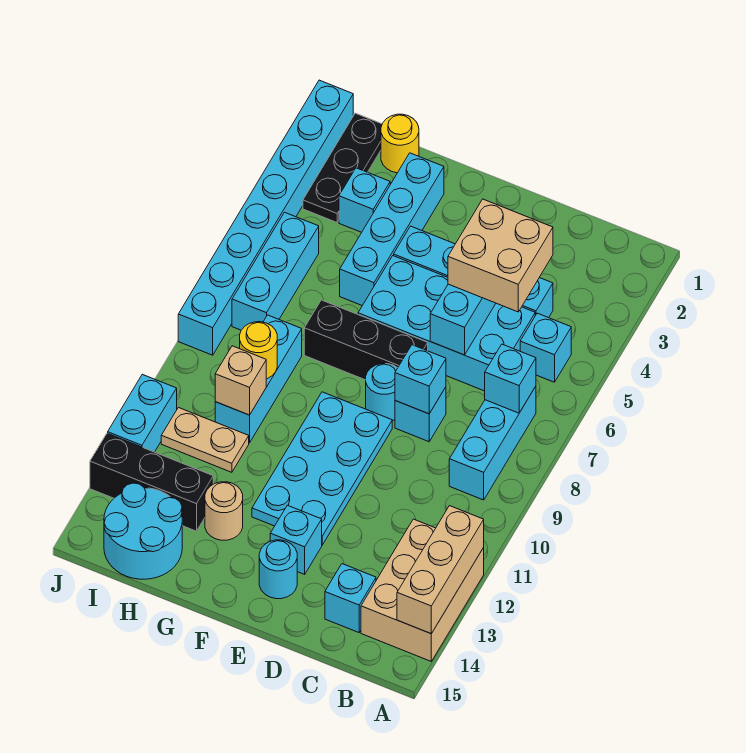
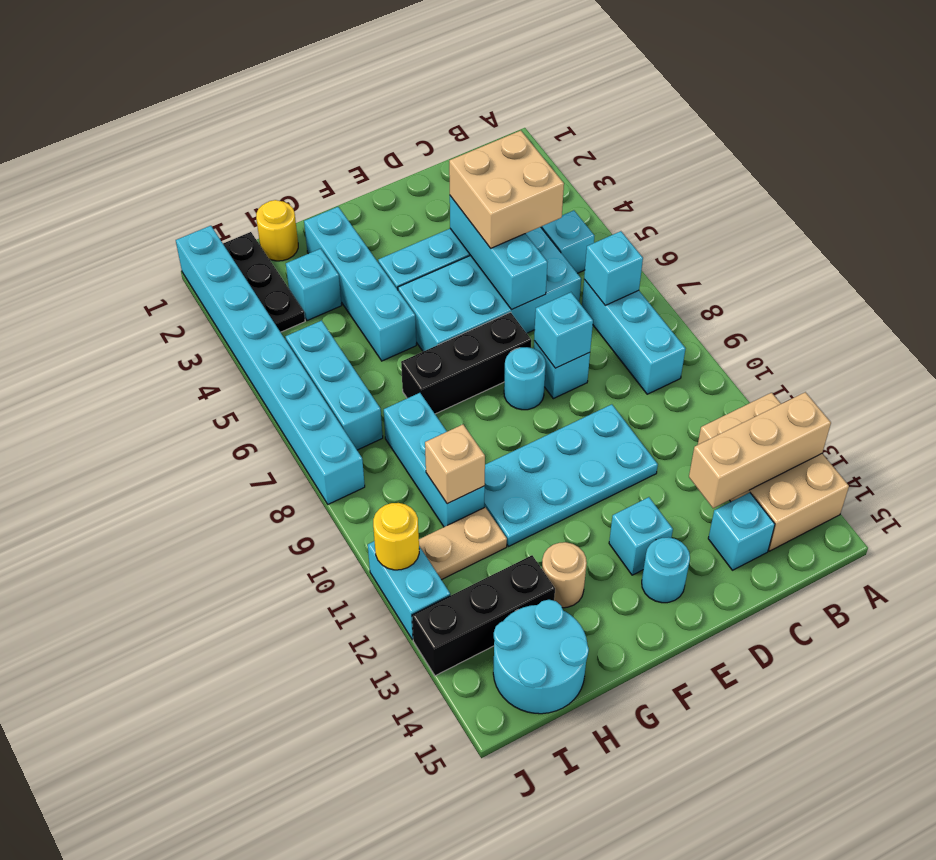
tan 1x3 brick [397,506,484,634] -> tan 1x3 brick turned to [689,392,831,508]
cyan 2x4 plate [252,392,392,545] -> cyan 2x4 plate turned to [484,404,658,547]
yellow 1x1 round brick [240,322,277,379] -> yellow 1x1 round brick moved to [373,503,419,570]

